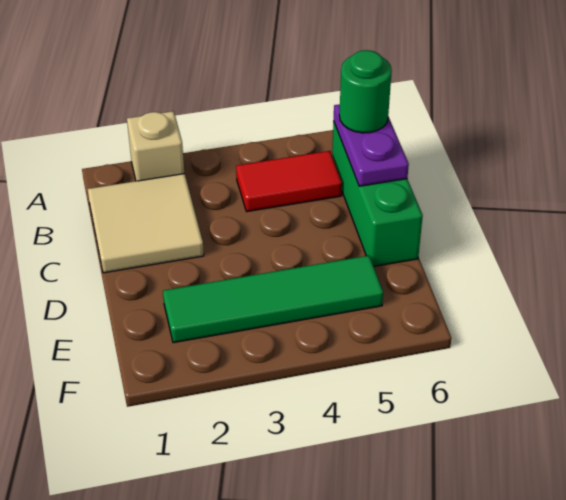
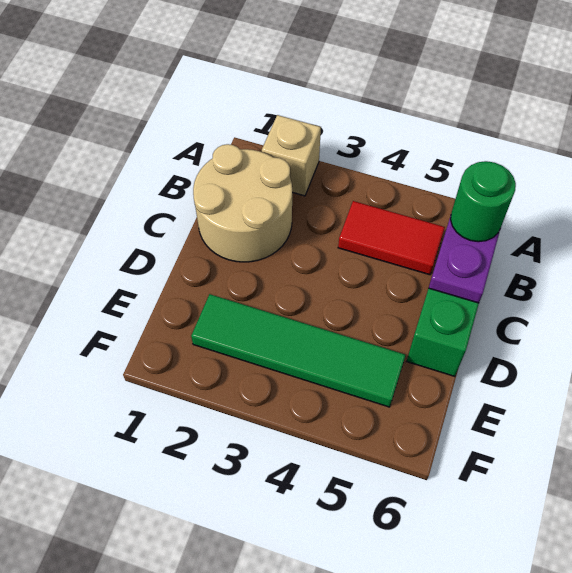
tan 2x2 tile [88,174,204,273] -> tan 2x2 round brick [193,144,292,262]

